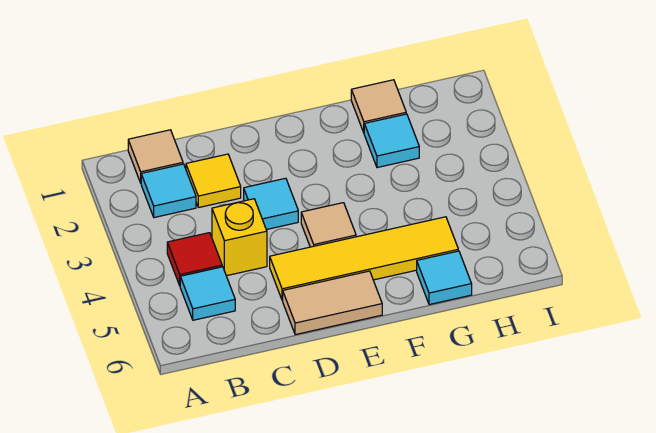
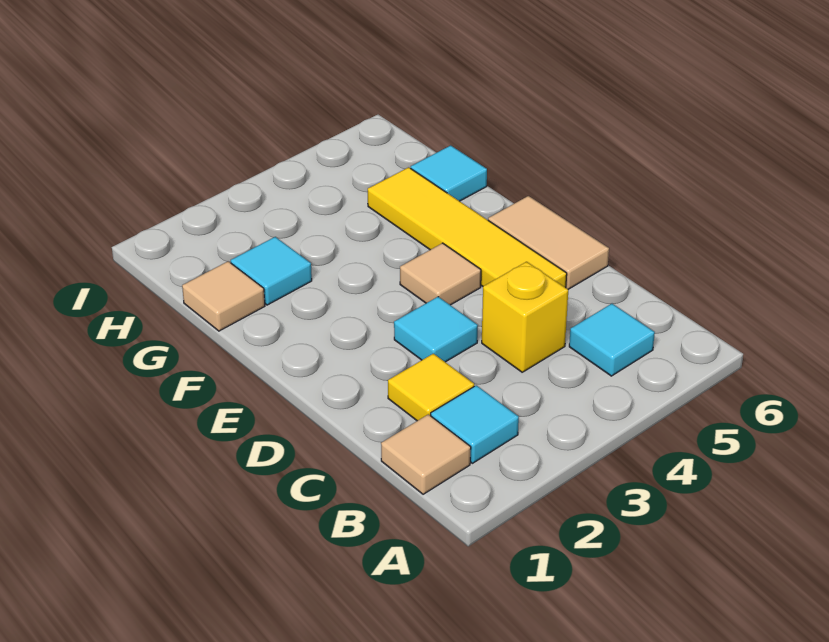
red 1x1 tile [167,233,222,285] -> none

